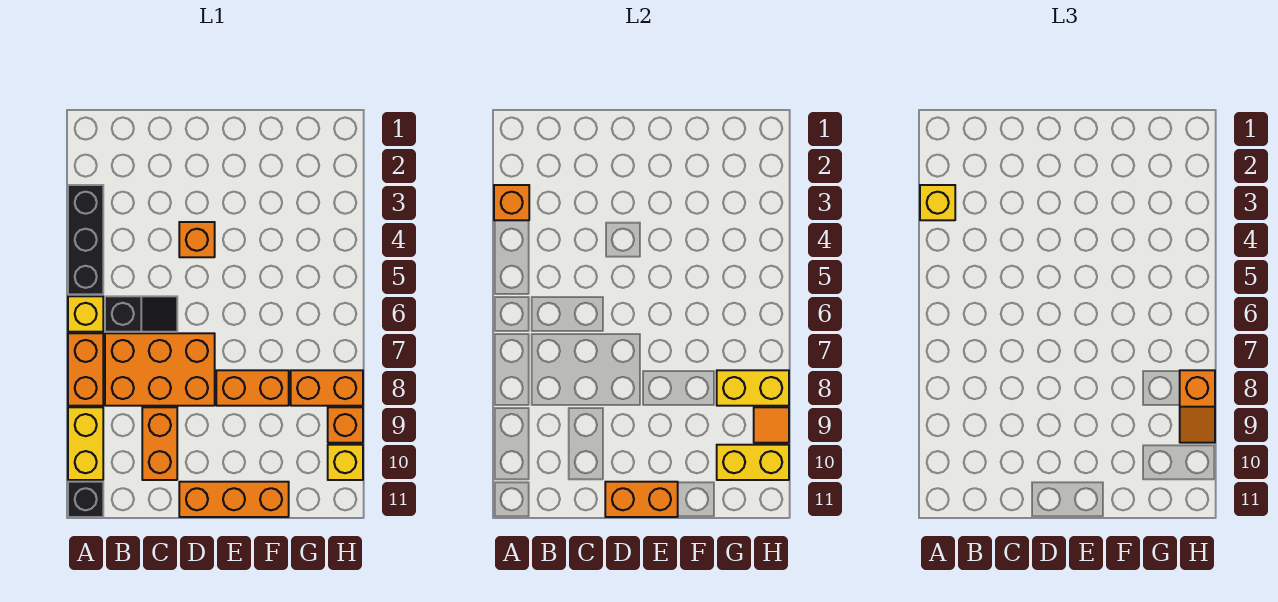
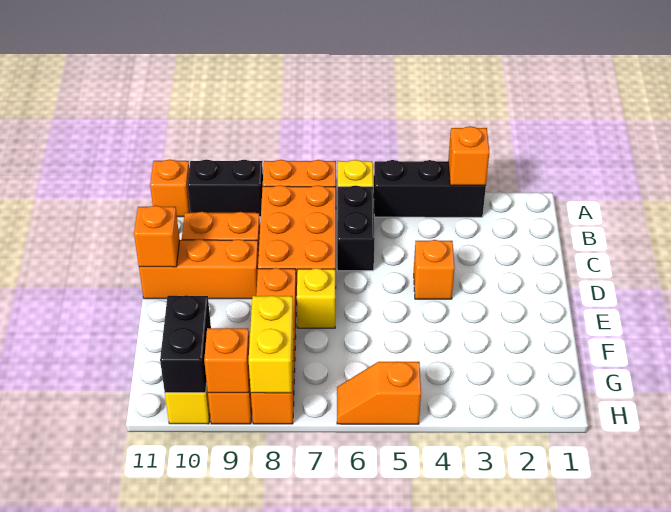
yellow 1x1 brick [920,185,955,220] -> yellow 1x1 brick moved to [297,268,335,328]
yellow 1x2 brick [68,407,103,480] -> black 1x2 brick [188,160,263,217]
black 1x1 brick [68,482,103,517] -> orange 1x1 brick [150,159,190,217]
black 1x2 slope [105,296,177,332] -> black 1x2 brick [337,185,375,271]
orange 1x3 brick [179,482,289,517] -> orange 1x3 brick turned to [139,239,259,299]
orange 1x2 brick [605,482,678,517] -> orange 1x1 brick [134,206,180,267]
yellow 1x2 brick [717,445,789,480] -> black 1x2 brick [160,295,211,393]
orange 1x2 slope [1180,370,1215,443] -> orange 1x2 slope moved to [337,362,421,424]
orange 1x1 tile [754,407,789,443] -> orange 1x1 brick [204,328,250,393]

